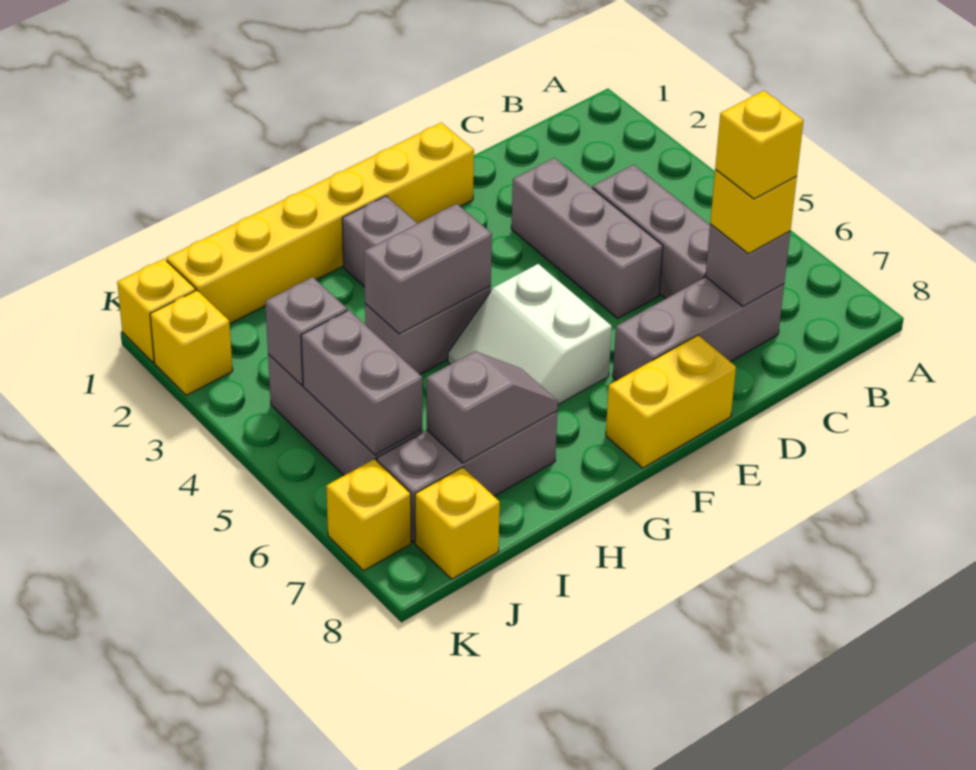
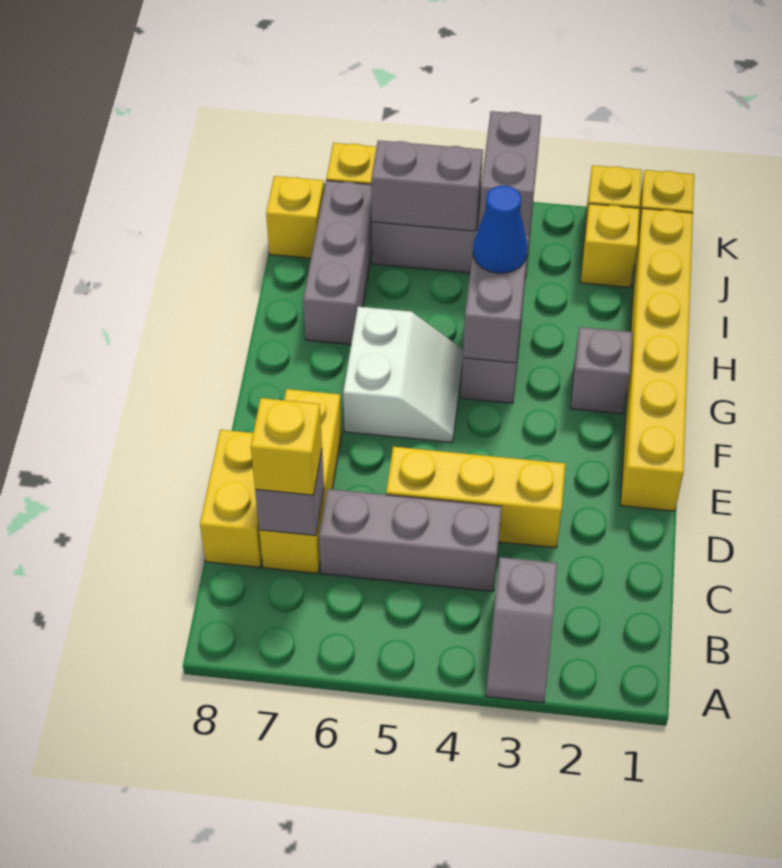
grey 1x3 brick [613,277,784,380] -> yellow 1x3 brick [259,389,342,573]
yellow 1x1 brick [715,91,804,199] -> yellow 1x1 brick moved to [581,204,640,288]
grey 1x3 brick [511,158,663,318] -> yellow 1x3 brick [386,447,565,548]
yellow 1x2 brick [606,335,736,468] -> yellow 1x2 brick moved to [200,430,262,567]
white 2x2 slope [448,264,612,405] -> white 2x2 slope turned to [343,307,463,442]
none -> blue 1x1 cone [473,186,528,273]
grey 1x2 slope [427,351,558,463] -> grey 1x2 slope moved to [486,557,557,703]
grey 1x1 brick [265,277,347,385] -> grey 1x2 brick [479,111,541,236]

